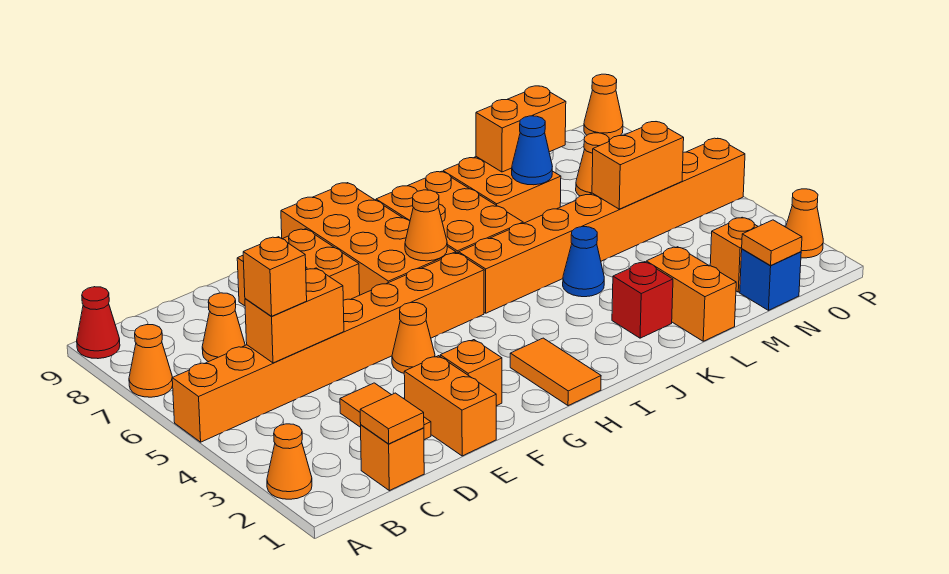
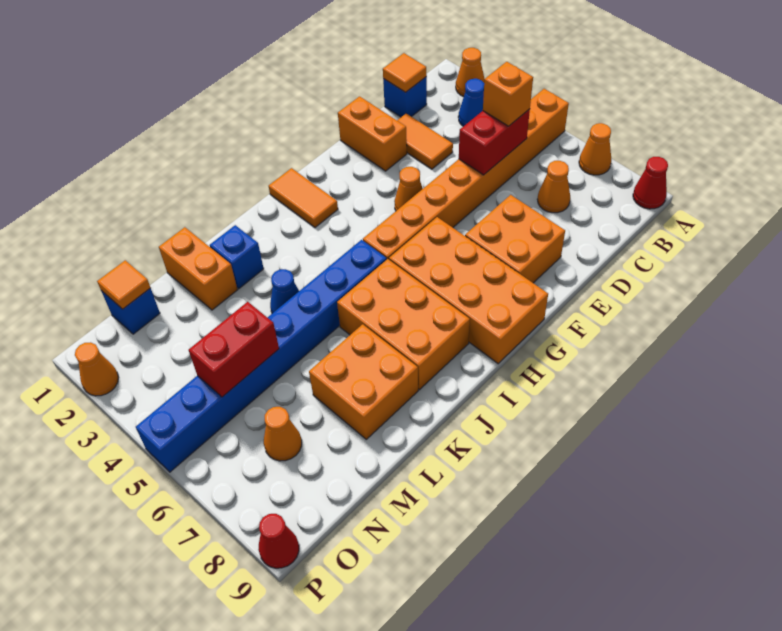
orange 1x1 brick [361,425,424,491] -> blue 1x1 brick [383,77,427,117]
orange 1x2 brick [245,268,344,363] -> red 1x2 brick [459,109,530,175]
orange 1x1 brick [440,340,502,406] -> none
orange 1x1 cone [405,190,447,261] -> none
orange 1x8 brick [459,138,745,313] -> blue 1x8 brick [136,240,387,472]
red 1x1 brick [612,262,673,338] -> blue 1x1 brick [210,225,264,289]
blue 1x1 cone [512,116,552,185] -> blue 1x1 cone moved to [458,79,484,126]
orange 1x2 brick [476,86,566,172] -> none
orange 1x2 brick [592,122,684,209] -> red 1x2 brick [189,302,279,397]
orange 1x1 brick [710,217,758,292] -> none
orange 1x1 cone [584,74,623,140] -> red 1x1 cone [258,514,299,568]

